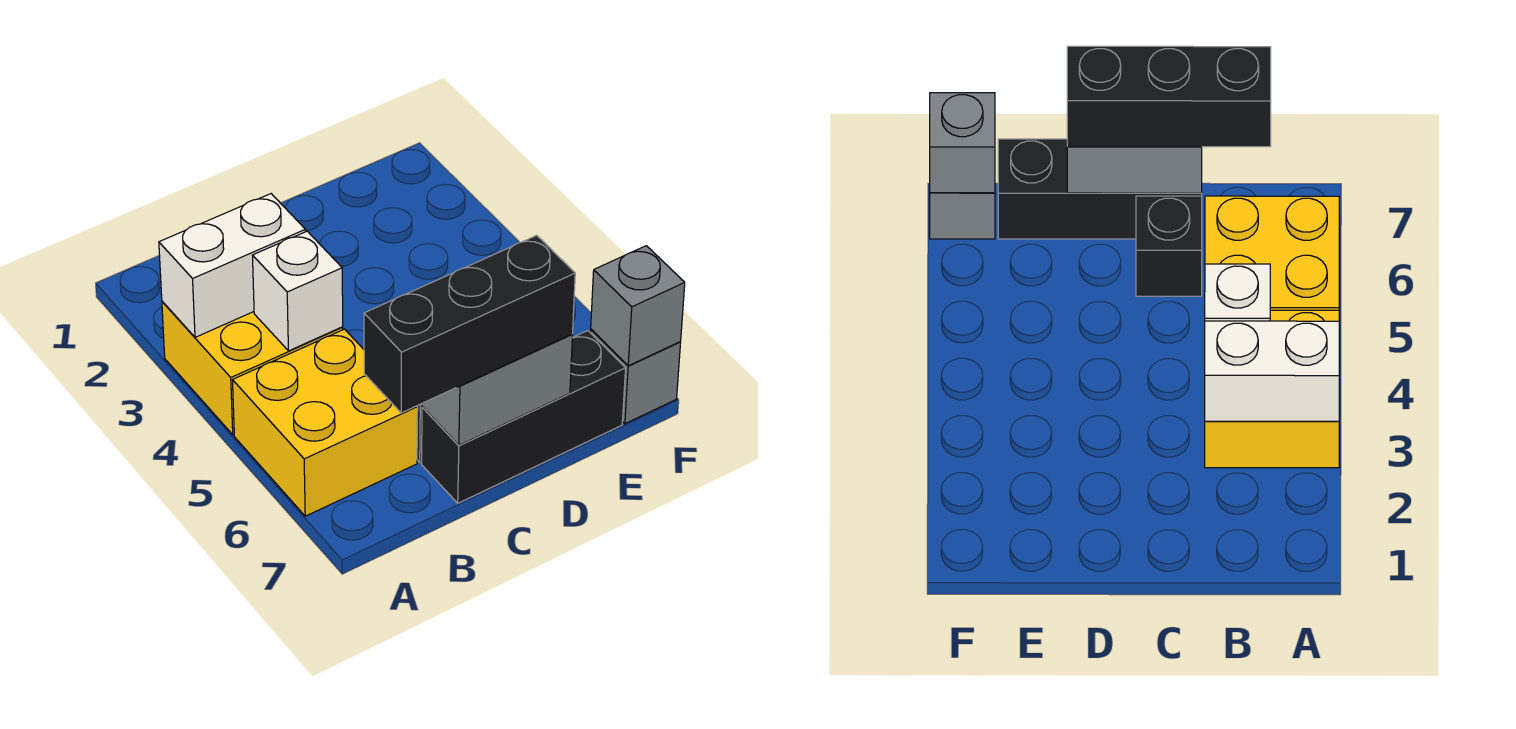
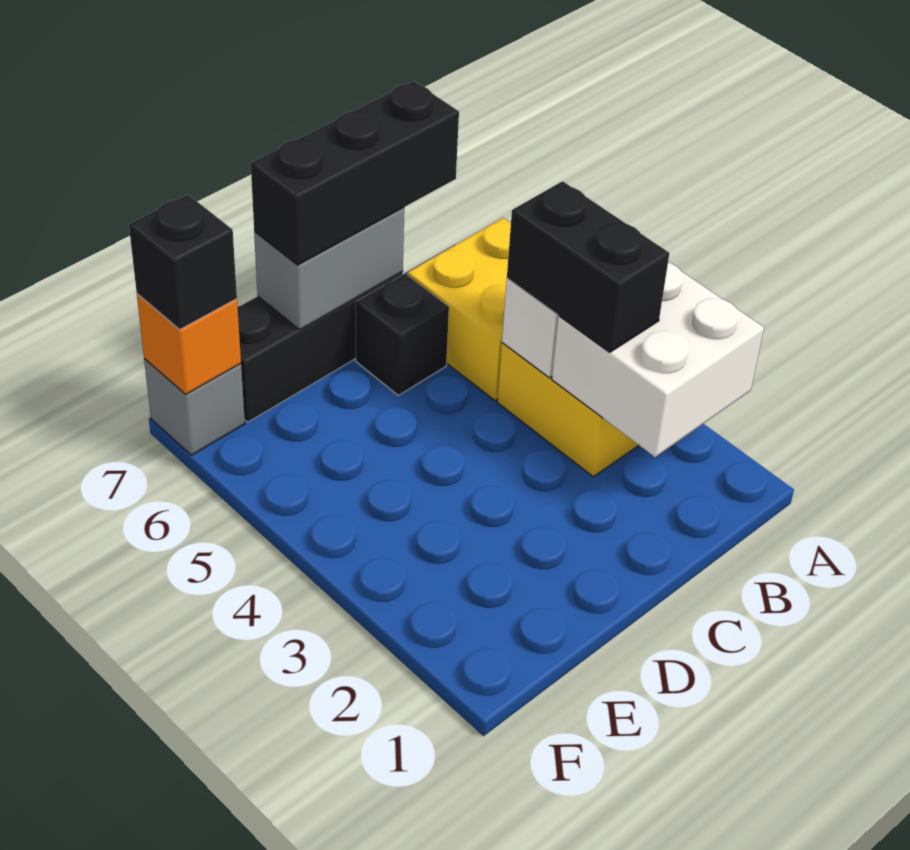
white 1x2 brick [159,194,306,337] -> white 2x2 brick [552,262,764,457]
none -> black 1x2 brick [507,181,669,352]
grey 1x1 brick [591,246,685,366] -> orange 1x1 brick [137,294,241,394]
none -> black 1x1 brick [129,195,237,329]

